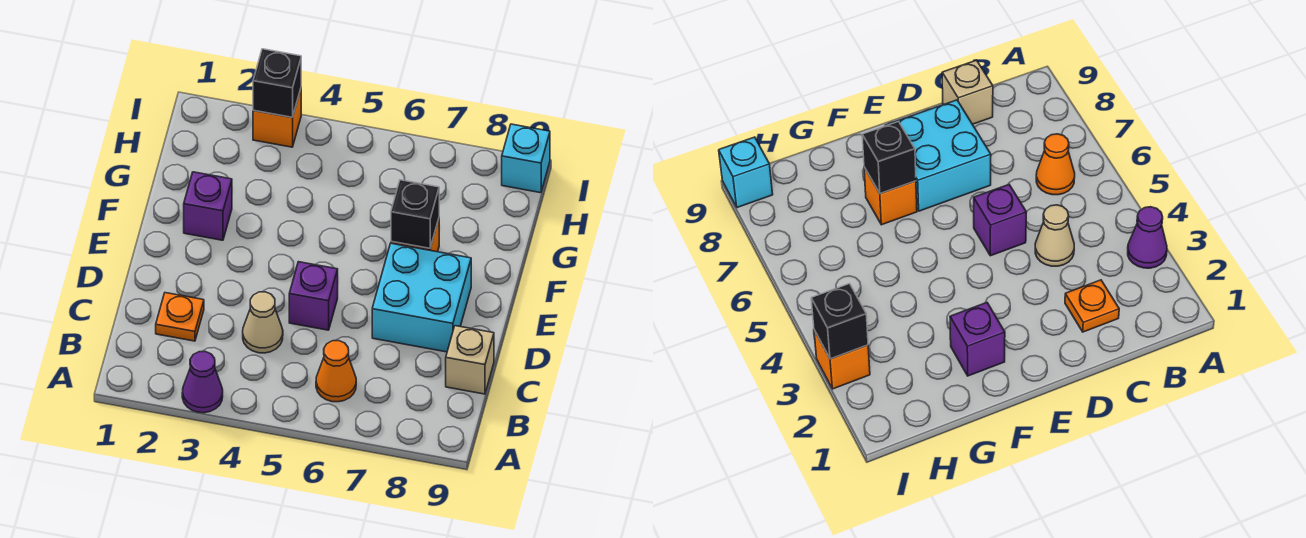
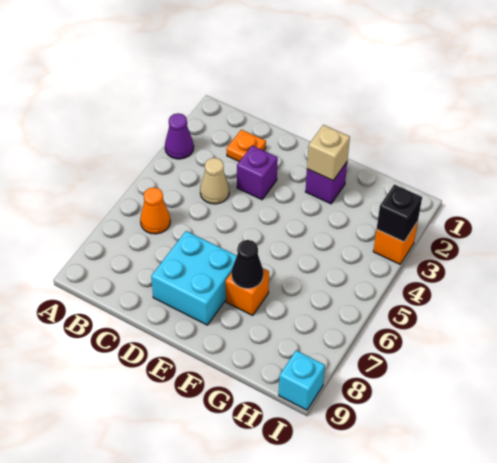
tan 1x1 brick [446,326,494,394] -> tan 1x1 brick moved to [307,125,350,181]
purple 1x1 brick [289,262,338,330] -> purple 1x1 brick moved to [237,146,278,200]
black 1x1 brick [391,180,439,248] -> black 1x1 cone [232,240,263,289]

